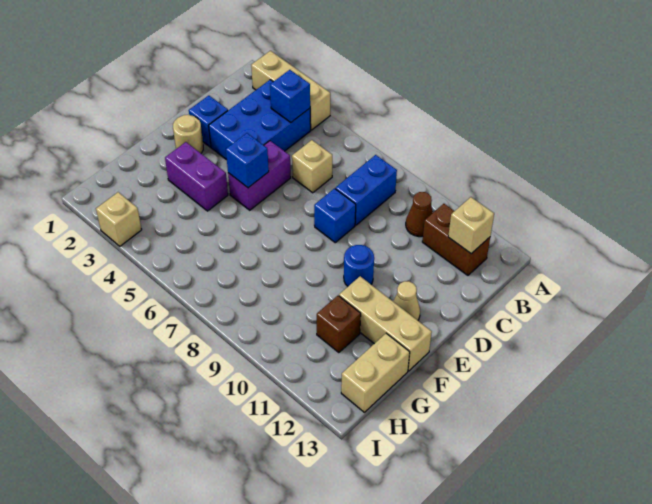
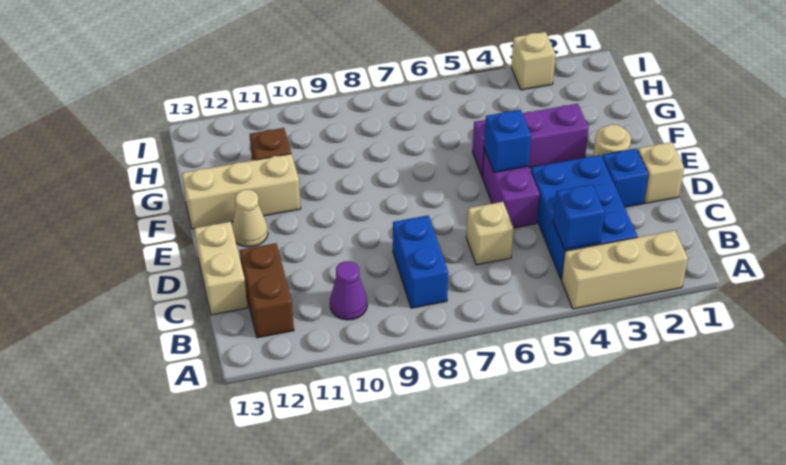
brown 1x1 cone [406,192,433,237] -> purple 1x1 cone [330,261,367,320]
brown 1x2 brick [422,204,490,275] -> brown 1x2 brick turned to [240,243,294,338]
tan 1x1 brick [448,197,494,254] -> tan 1x1 brick moved to [638,142,684,203]
blue 1x1 brick [314,189,356,243] -> none
blue 1x1 round brick [344,245,374,286] -> none
purple 1x2 brick [165,142,228,211] -> purple 1x3 brick [473,104,589,176]
tan 1x2 brick [341,333,410,412] -> tan 1x2 brick moved to [194,222,248,315]

